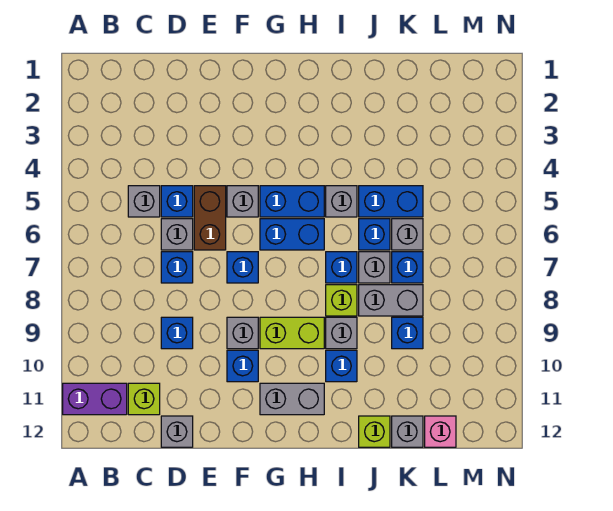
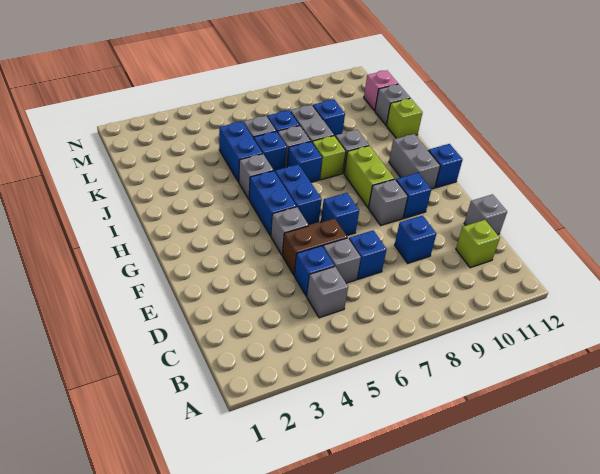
purple 1x2 brick [63,383,127,415] -> none
blue 1x1 brick [326,350,357,382] -> blue 1x1 brick moved to [428,144,463,188]

